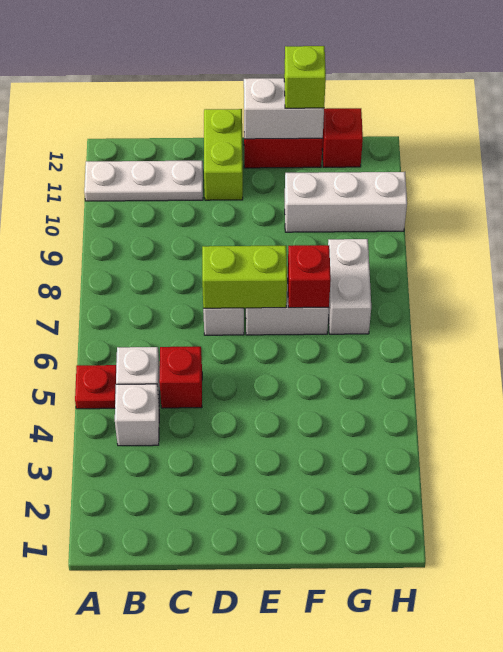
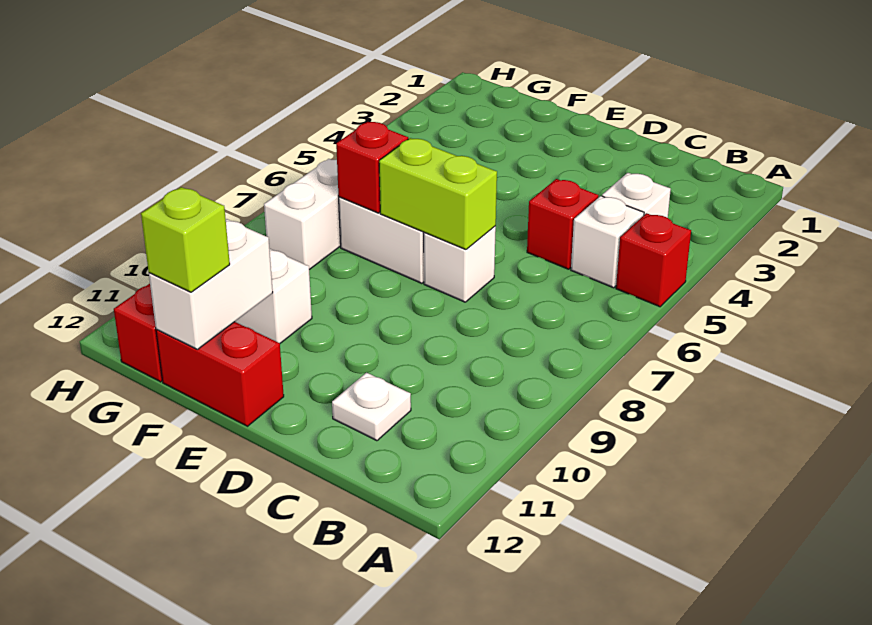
red 1x1 plate [75,365,116,409] -> red 1x1 brick [616,213,691,307]
white 1x3 plate [84,161,203,201] -> white 1x1 plate [332,373,411,441]
lime 1x2 brick [204,109,243,200] -> none
white 1x2 brick [244,78,324,139] -> white 1x2 brick turned to [149,219,273,349]

